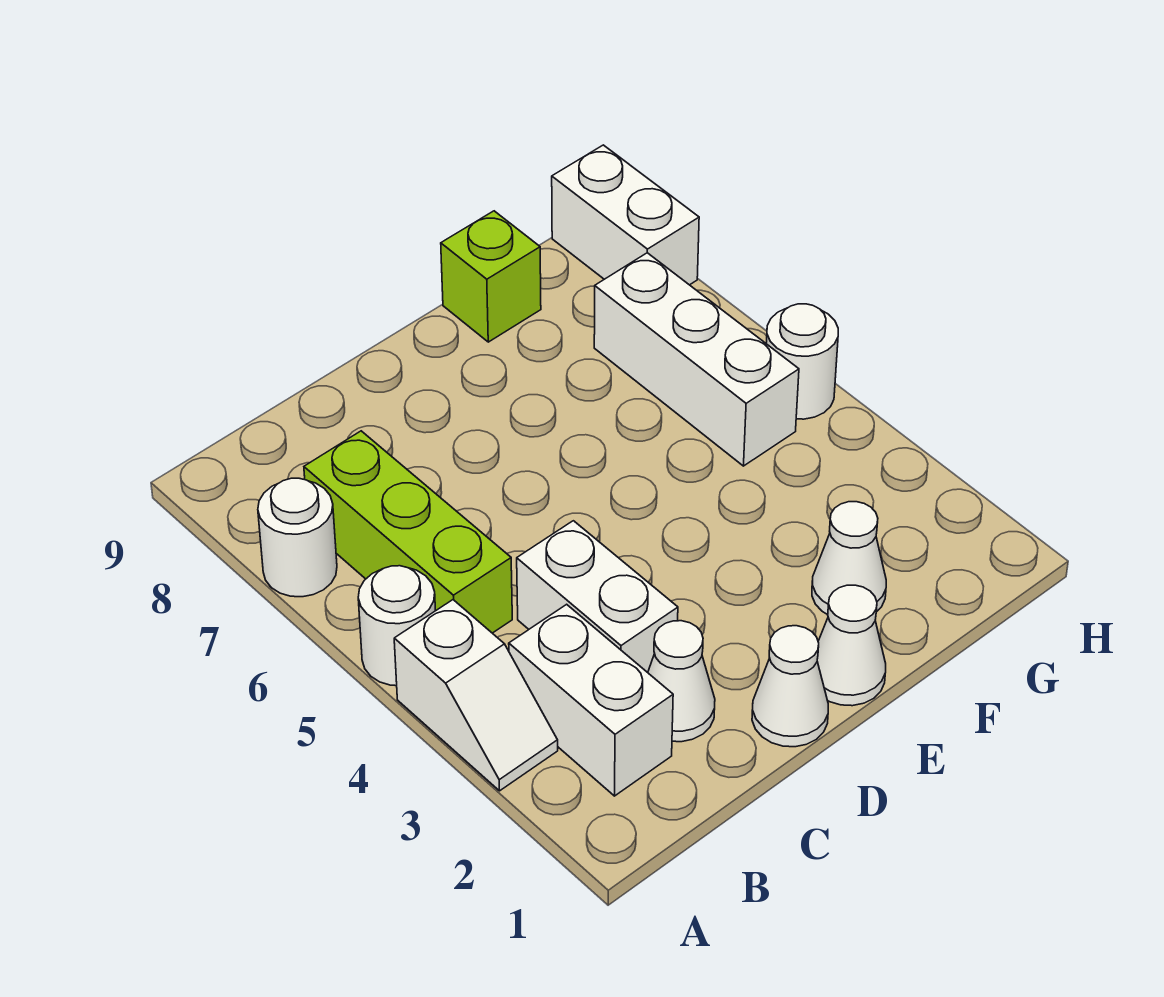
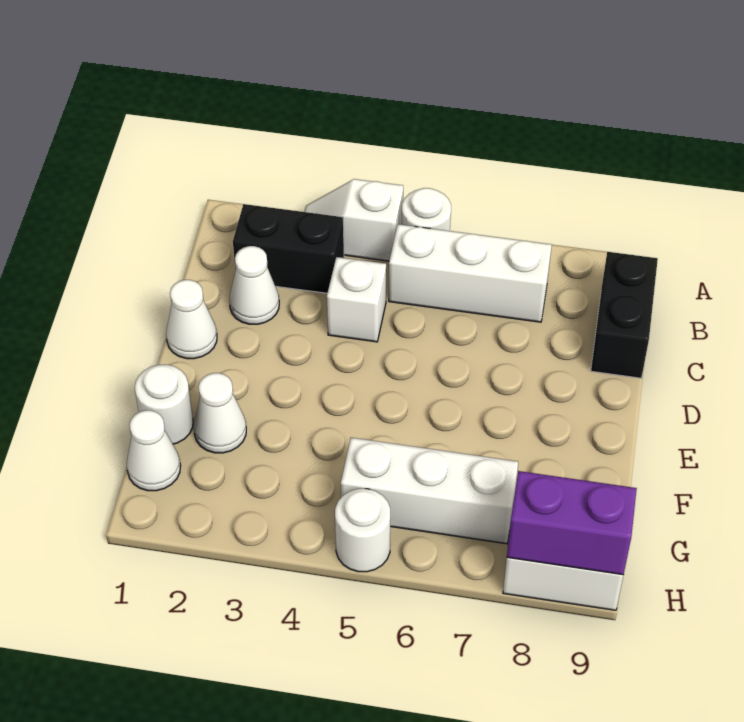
white 1x1 round brick [258,478,337,597] -> white 1x1 round brick moved to [135,365,193,444]
white 1x2 brick [509,604,673,796] -> black 1x2 brick [233,204,344,293]
lime 1x3 brick [304,431,512,633] -> white 1x3 brick [389,224,552,322]
none -> black 1x2 brick [591,252,658,378]
white 1x2 brick [517,521,678,673] -> white 1x1 brick [327,257,386,342]
white 1x1 cone [817,585,886,706] -> white 1x1 cone moved to [127,410,181,491]
lime 1x1 brick [441,211,541,342] -> none
none -> purple 1x2 brick [507,471,637,575]

